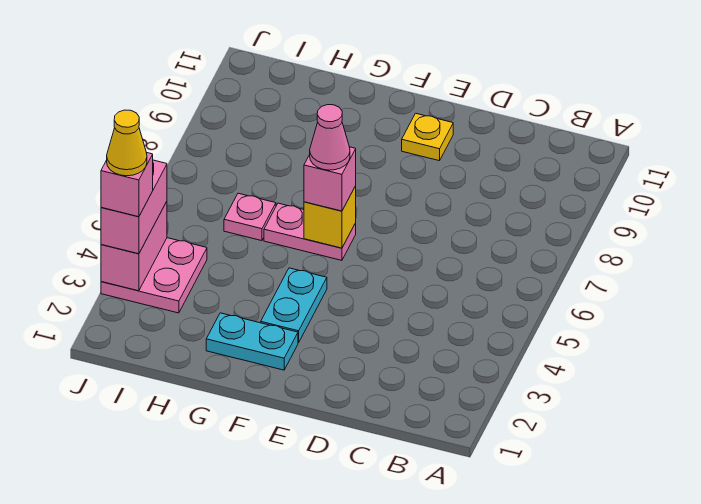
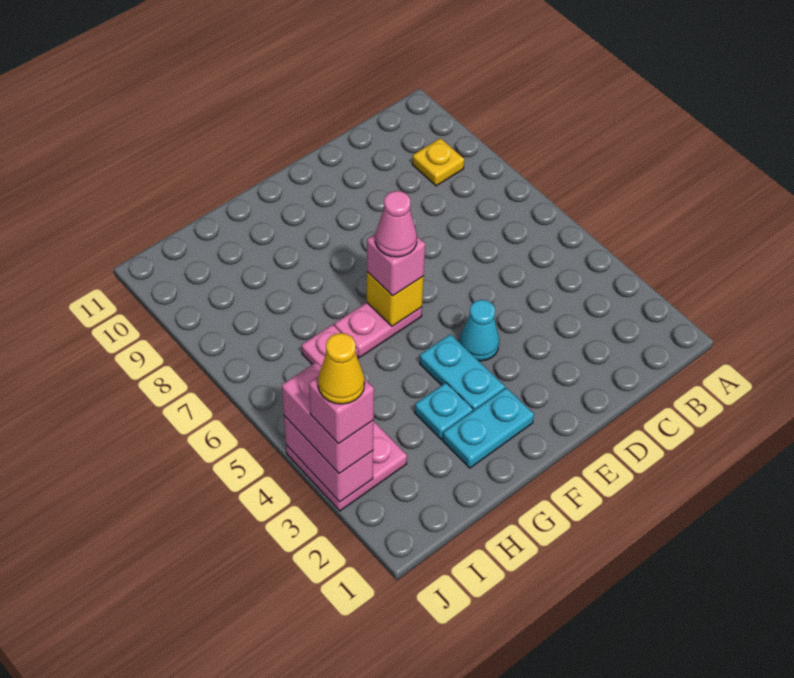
none -> cyan 1x1 cone [460,300,499,361]
yellow 1x1 plate [402,113,453,161] -> yellow 1x1 plate moved to [412,138,464,186]
none -> cyan 1x1 plate [415,383,473,439]

